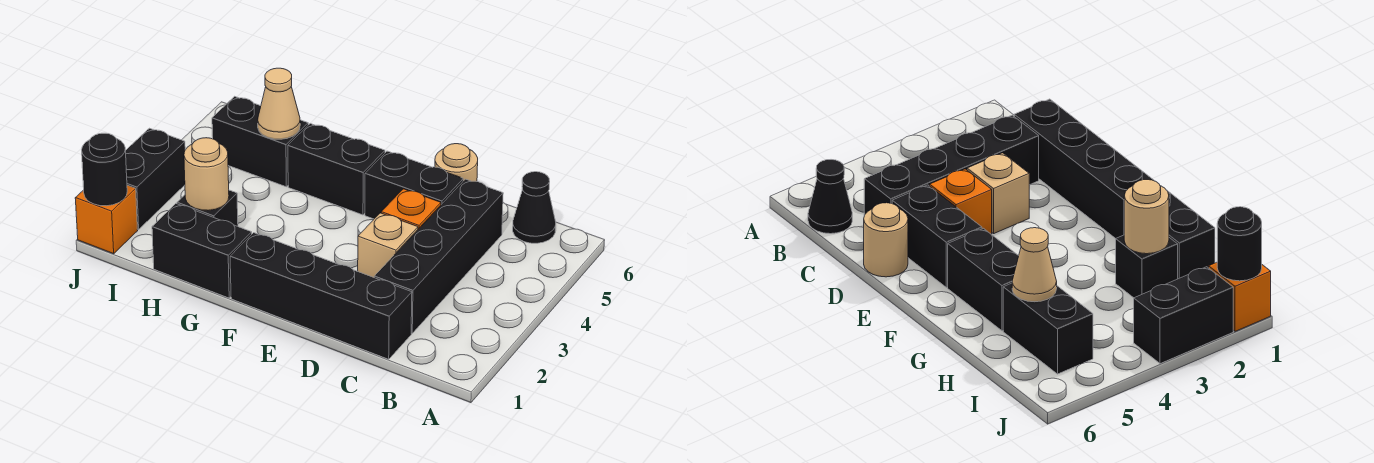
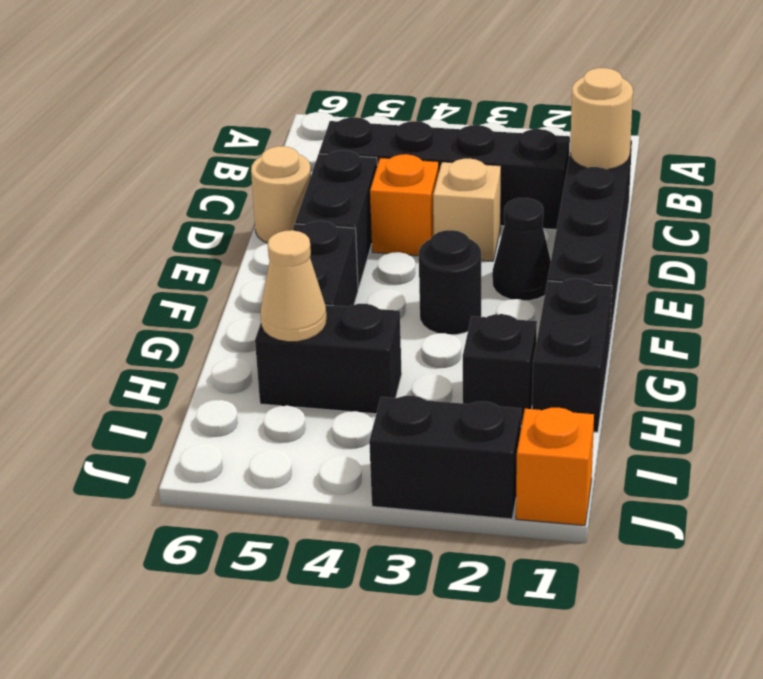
black 1x1 cone [513,172,556,243] -> black 1x1 cone moved to [492,198,551,301]
tan 1x1 round brick [184,138,229,211] -> tan 1x1 round brick moved to [570,68,633,170]
black 1x2 brick [212,96,308,187] -> black 1x2 brick turned to [255,304,402,414]
black 1x1 round brick [82,133,127,206] -> black 1x1 round brick moved to [419,230,481,335]

